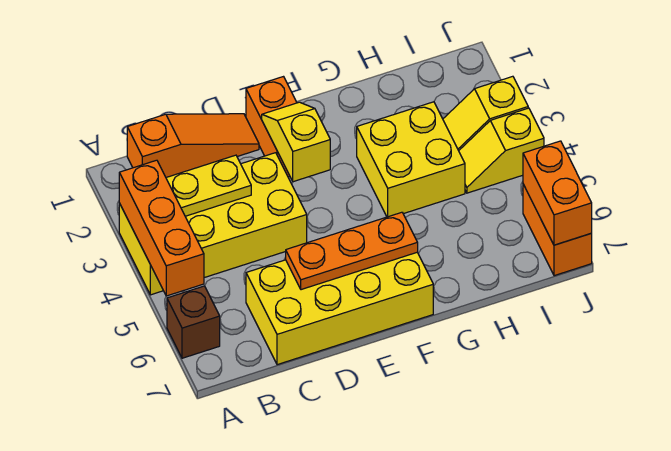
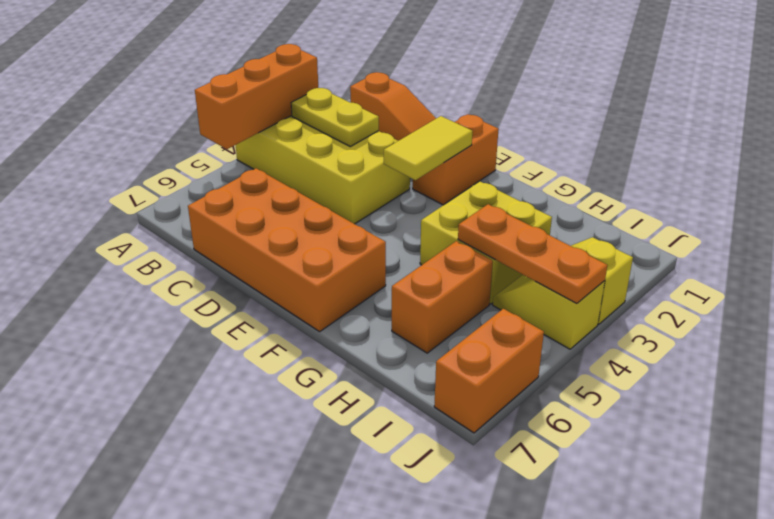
brown 1x1 brick [167,286,220,358] -> none
yellow 2x4 brick [246,252,433,365] -> orange 2x4 brick [188,168,386,332]
orange 1x3 plate [286,212,418,290] -> orange 1x3 plate moved to [458,204,607,303]
yellow 1x2 slope [262,102,330,182] -> yellow 1x2 tile [384,116,473,180]
orange 1x2 brick [523,141,592,245] -> orange 1x2 brick moved to [392,241,493,353]

